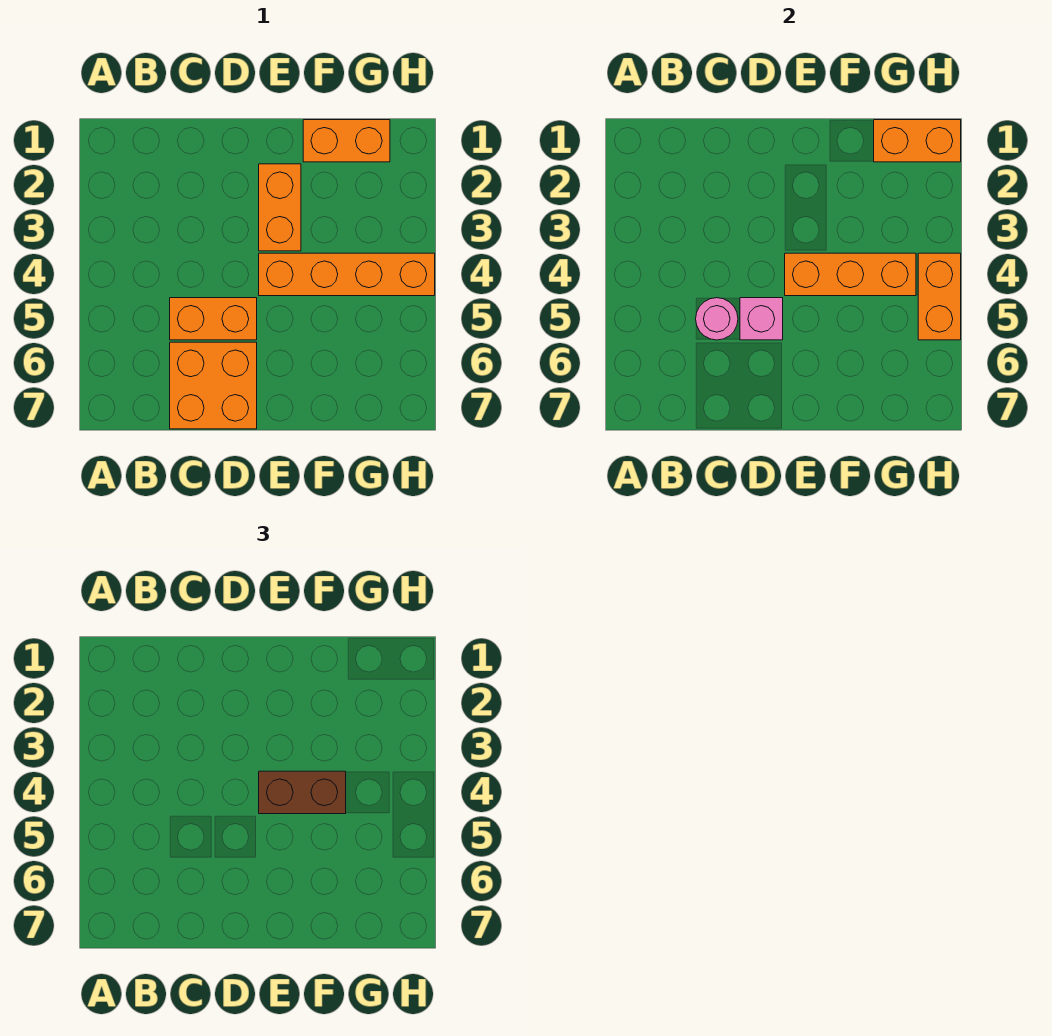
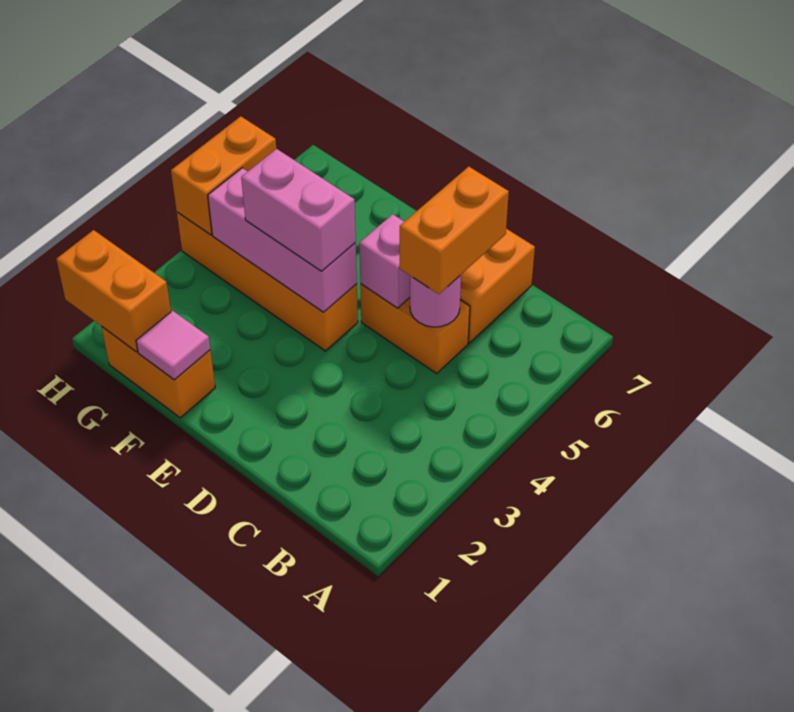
orange 1x2 brick [259,164,301,251] -> orange 1x2 brick moved to [400,167,509,294]
orange 1x3 brick [785,253,916,296] -> pink 1x3 brick [208,168,357,312]
brown 1x2 brick [259,771,346,814] -> pink 1x2 brick [241,149,356,271]
none -> pink 1x1 tile [136,311,210,380]

